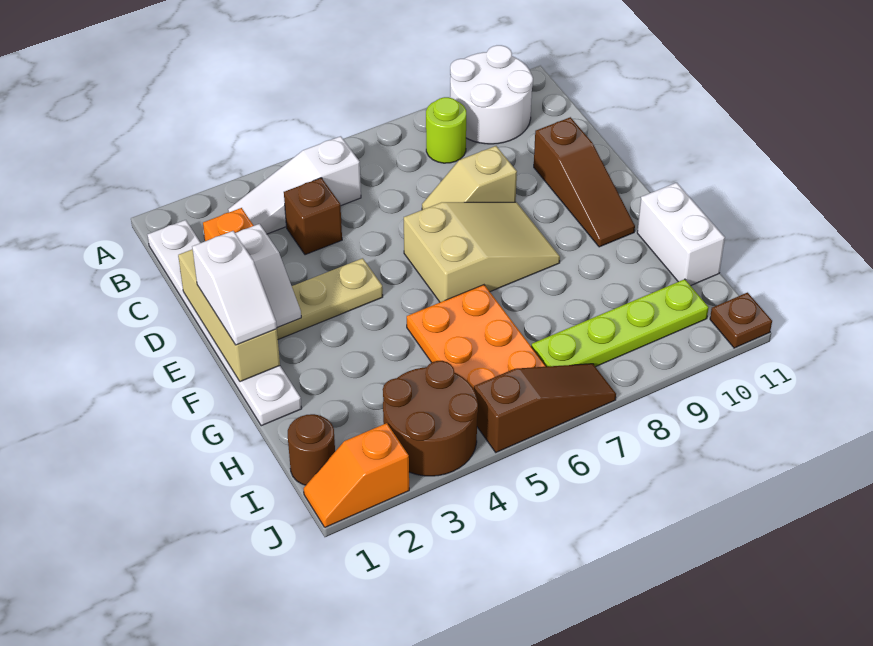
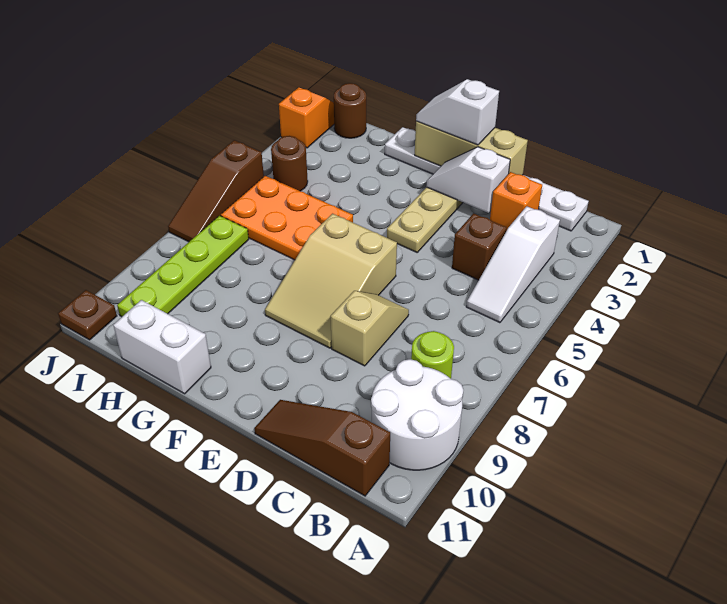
white 1x3 slope [228,136,361,234] -> white 1x3 slope turned to [466,206,560,323]
brown 1x3 slope [534,117,635,247] -> brown 1x3 slope moved to [254,400,390,496]
brown 2x2 round brick [383,361,478,476] -> brown 1x1 round brick [271,136,308,191]

